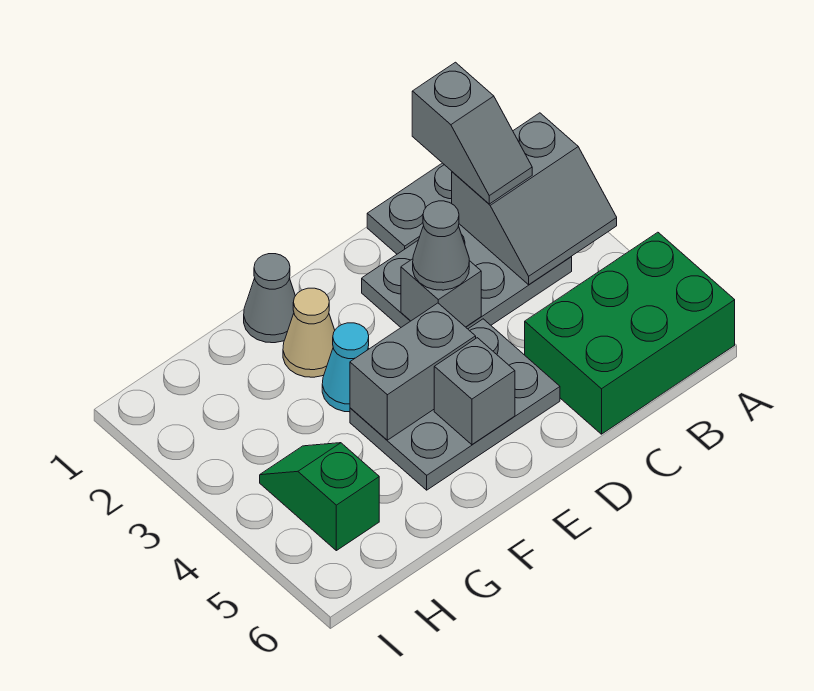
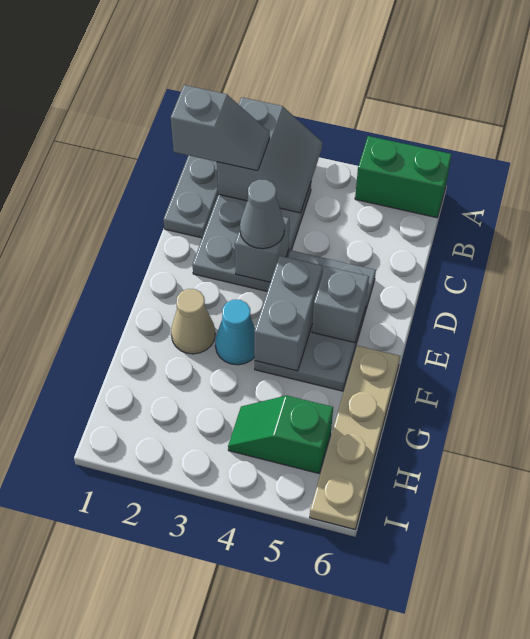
green 2x3 brick [525,232,735,434] -> green 1x2 brick [355,136,452,218]
grey 1x1 cone [244,254,295,343] -> none
none -> tan 1x4 plate [310,346,400,529]

